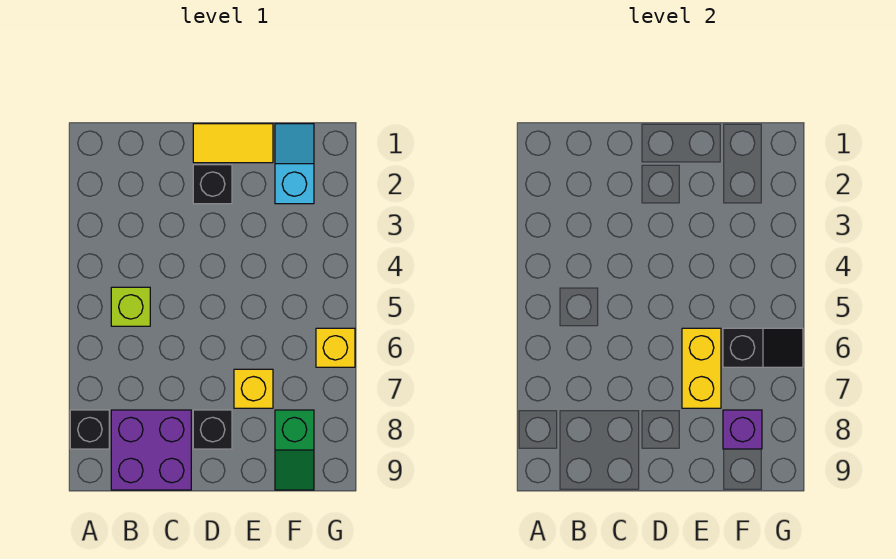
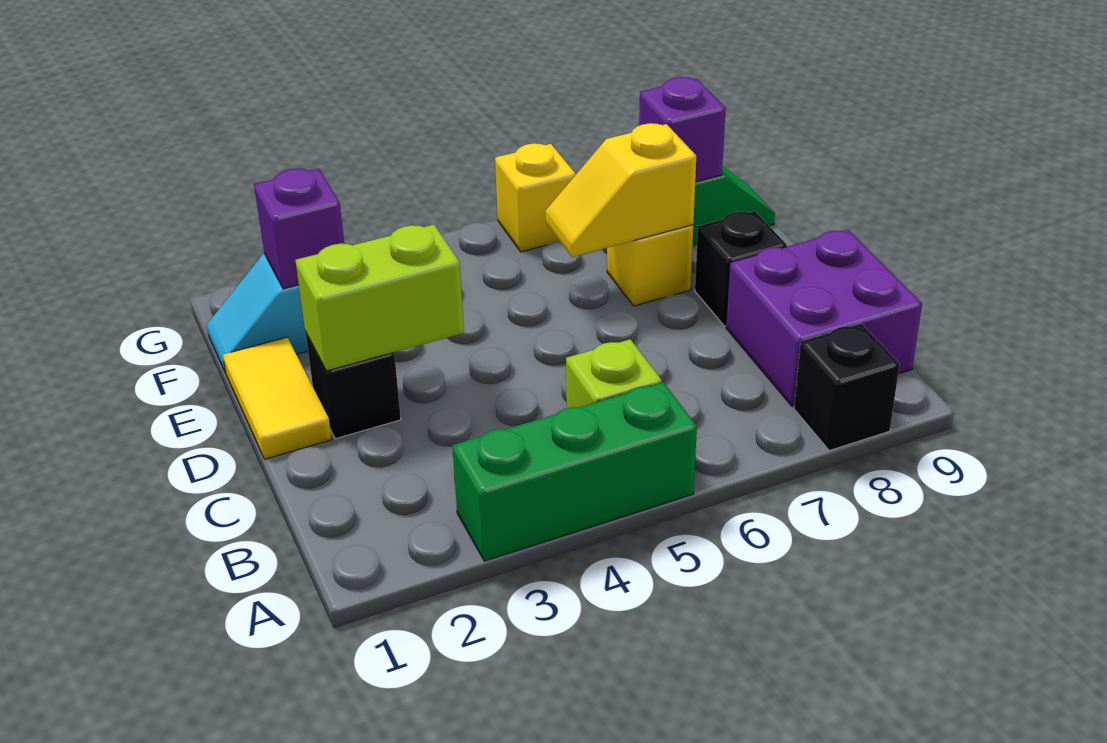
none -> green 1x3 brick [452,382,697,561]
none -> lime 1x2 brick [296,225,464,371]
yellow 1x2 brick [682,328,721,408] -> yellow 1x2 slope [545,123,696,257]
none -> purple 1x1 brick [254,169,344,289]
black 1x2 slope [723,328,803,367] -> none

